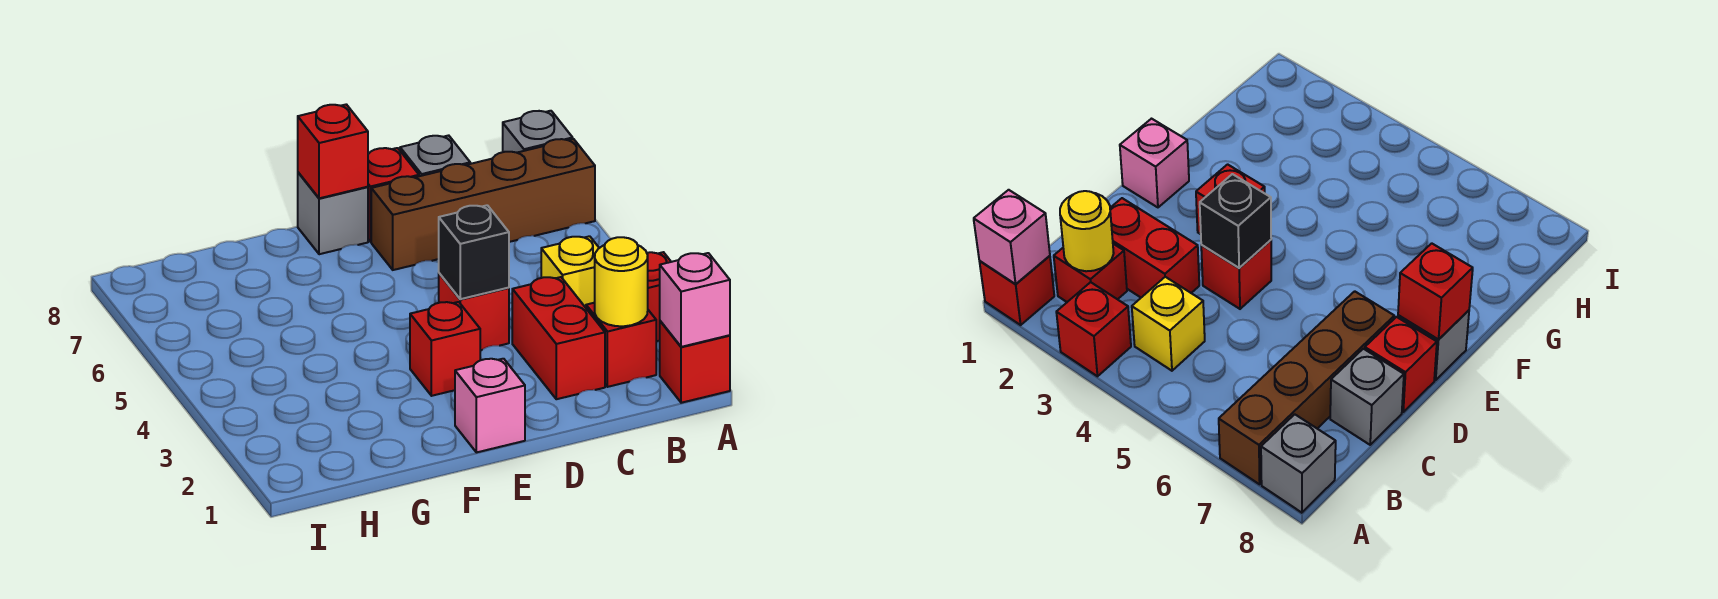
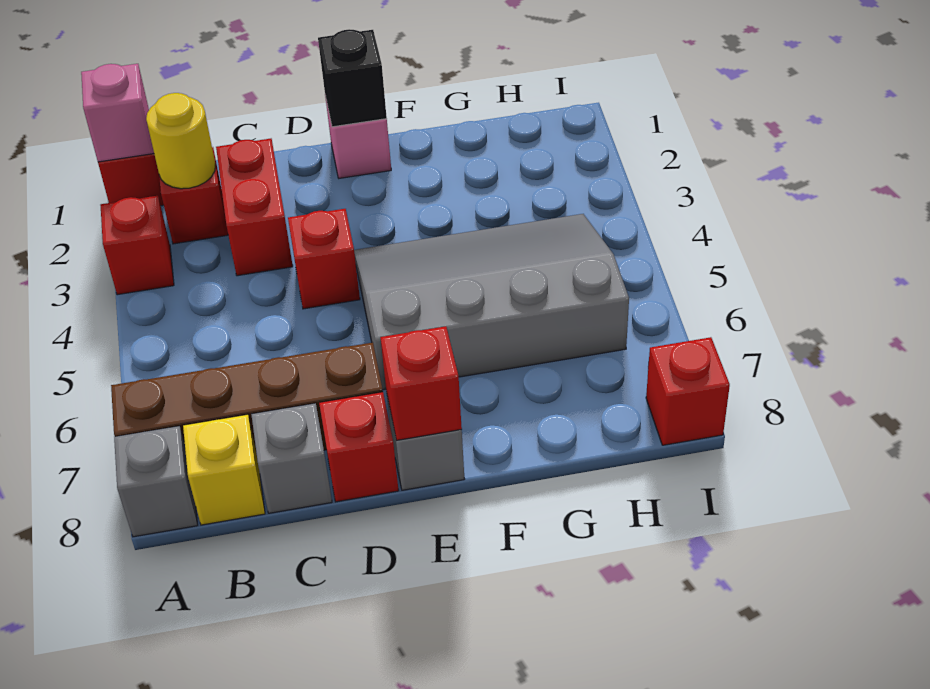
yellow 1x1 brick [541,236,599,308] -> yellow 1x1 brick moved to [183,414,265,525]
black 1x1 brick [439,205,509,299] -> black 1x1 brick moved to [318,29,387,127]
red 1x1 brick [410,302,480,396] -> red 1x1 brick moved to [646,337,730,445]
none -> grey 3x4 slope [354,214,629,390]

